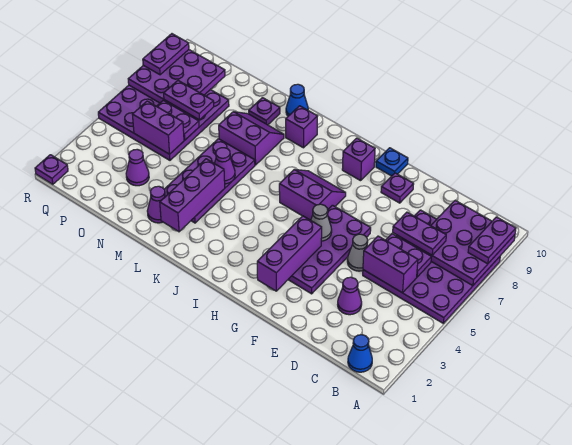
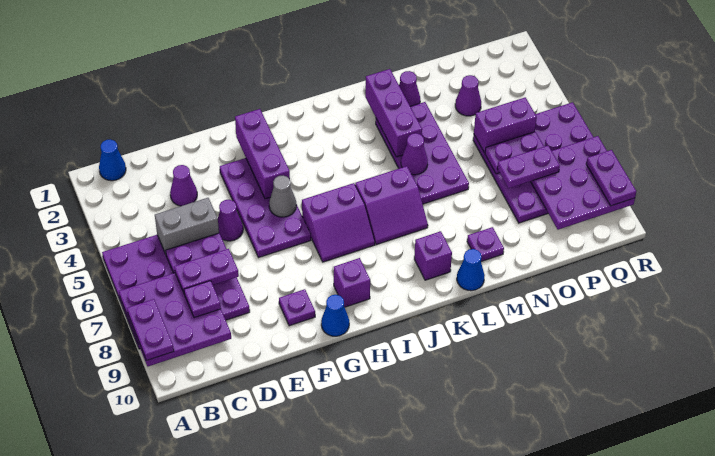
purple 1x2 brick [363,236,418,293] -> grey 1x2 brick [155,198,219,254]
grey 1x1 cone [347,234,368,271] -> purple 1x1 cone [218,200,243,241]
blue 1x1 plate [376,148,408,176] -> blue 1x1 cone [321,295,349,336]
purple 2x2 slope [219,112,284,165] -> purple 2x2 slope moved to [355,166,428,245]
purple 1x1 plate [35,155,68,184] -> purple 1x1 plate moved to [184,281,221,318]

